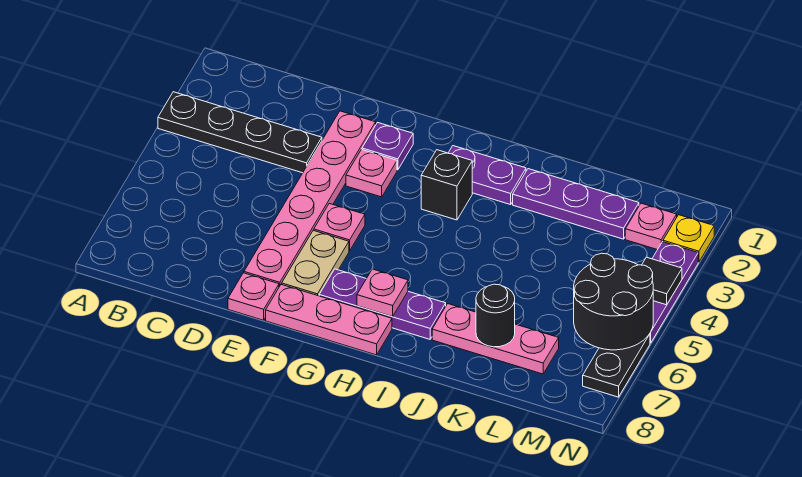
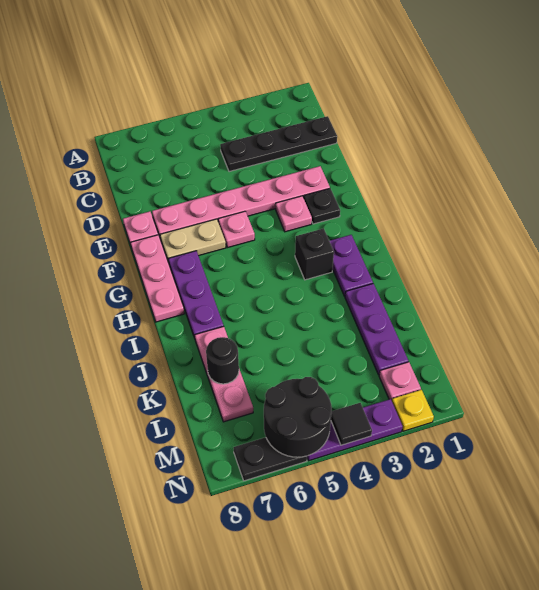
black 1x4 plate [158,92,322,173] -> black 1x4 plate turned to [220,116,337,172]
purple 1x1 plate [362,123,413,170] -> black 1x1 plate [304,189,340,224]
pink 1x1 plate [357,269,408,317] -> none

